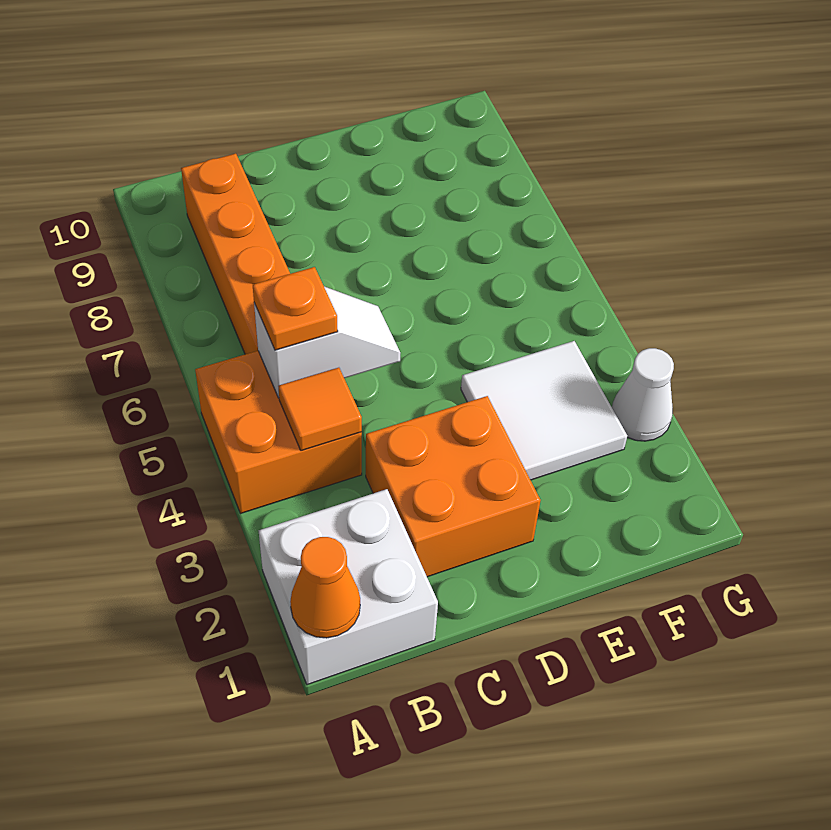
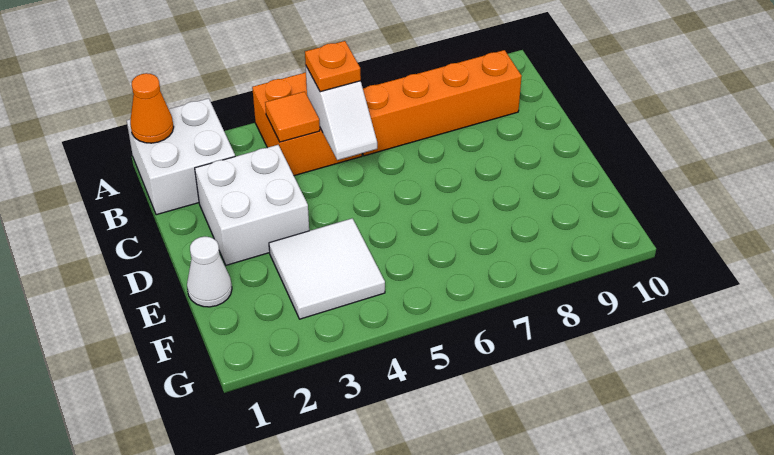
orange 2x2 brick [366,396,541,577] -> white 2x2 brick [195,145,309,265]
white 1x1 cone [612,348,674,441] -> white 1x1 cone moved to [187,237,232,307]

